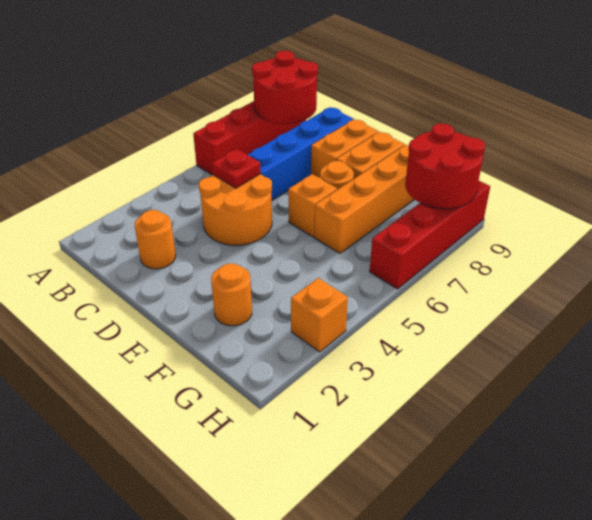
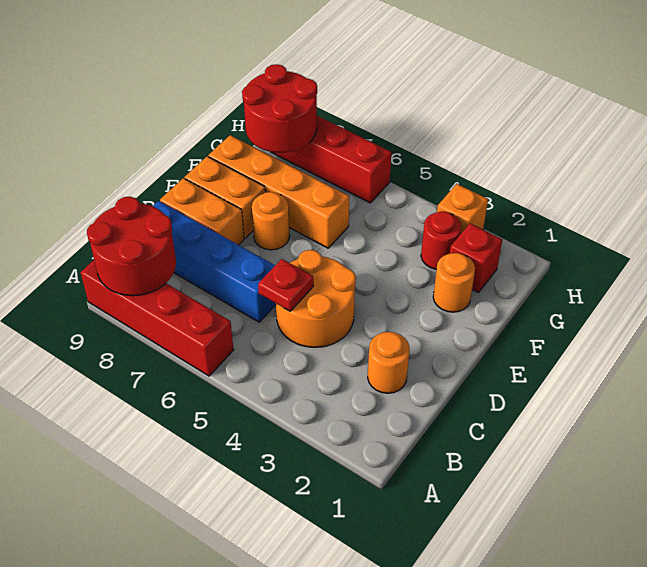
orange 1x1 brick [288,174,337,237] -> none
none -> red 1x1 brick [450,223,502,292]
none -> red 1x1 round brick [421,211,461,269]

